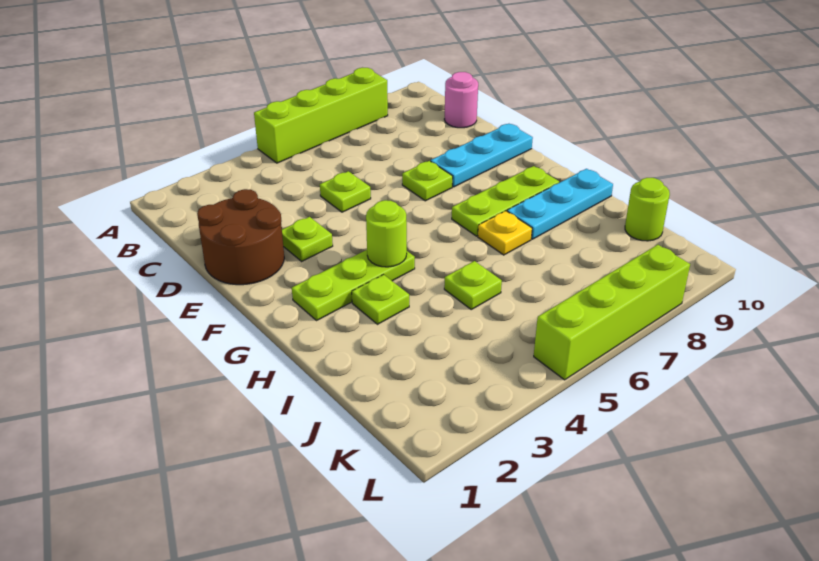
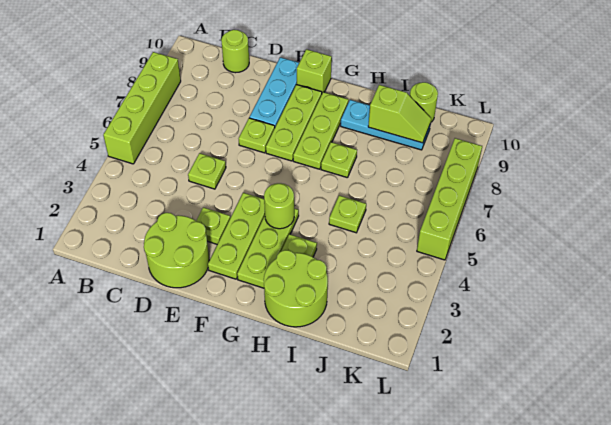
pink 1x1 round brick [444,72,478,128] -> lime 1x1 round brick [221,30,249,73]
brown 2x2 round brick [197,189,284,285] -> lime 2x2 round brick [144,213,209,288]
none -> lime 1x3 plate [208,193,265,279]
none -> lime 1x3 plate [266,84,322,161]
none -> lime 1x1 brick [297,49,332,93]
none -> lime 2x2 round brick [264,250,328,327]
yellow 1x1 plate [478,211,532,255] -> lime 1x1 plate [321,142,357,178]
cyan 1x3 plate [507,169,613,239] -> cyan 1x3 plate turned to [341,100,431,150]
none -> lime 1x2 slope [368,85,431,143]

